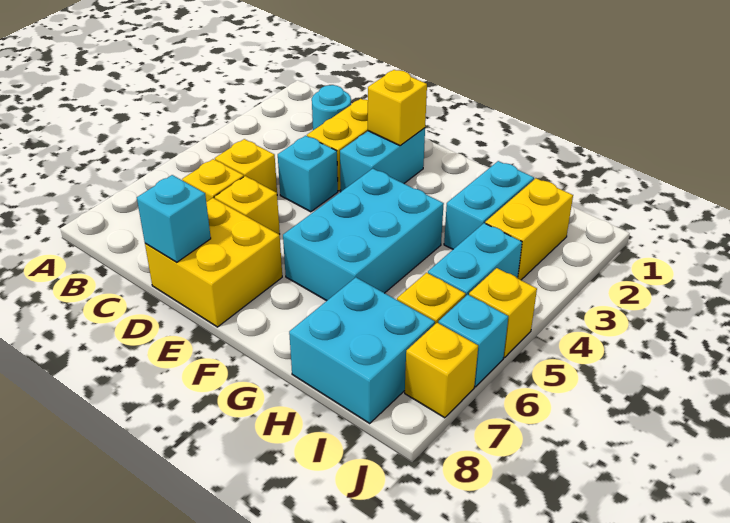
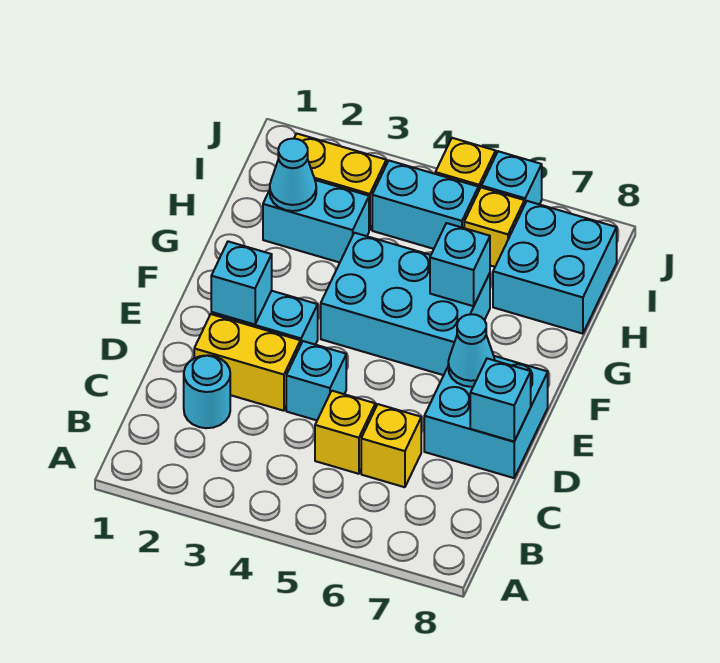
yellow 1x1 brick [215,176,280,235] -> none
yellow 2x2 brick [145,198,282,327] -> cyan 2x2 brick [424,356,548,478]
yellow 1x1 brick [368,70,427,146] -> cyan 1x1 brick [211,241,272,324]
none -> cyan 1x1 cone [448,314,495,387]
none -> cyan 1x1 brick [430,223,490,306]
none -> cyan 1x1 cone [270,139,316,211]
yellow 1x1 brick [405,323,478,418] -> none

